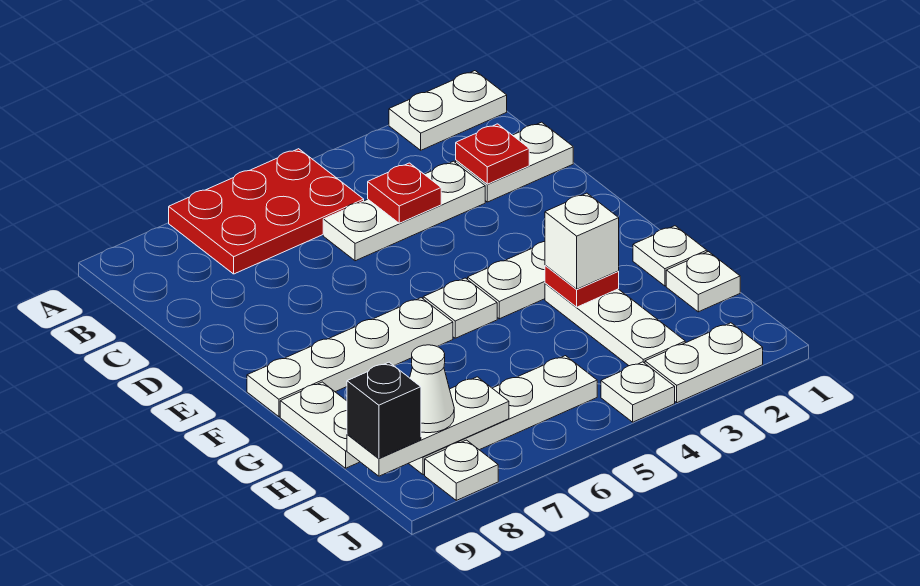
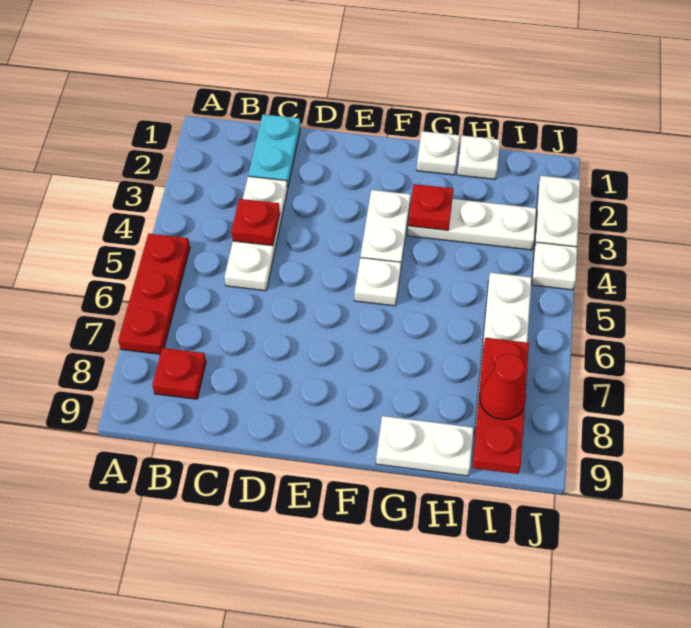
white 1x2 plate [389,71,507,150] -> none
red 2x3 plate [169,149,364,274] -> red 1x3 plate [118,233,190,354]
white 1x2 plate [456,122,573,202] -> cyan 1x2 plate [248,114,300,189]
red 1x1 plate [456,124,529,184] -> red 1x1 plate moved to [152,348,206,399]
white 1x4 plate [247,298,453,417] -> none
white 1x1 brick [545,193,619,289] -> none
white 1x3 plate [347,377,509,476] -> red 1x3 plate [472,338,529,474]
white 1x1 cone [410,345,454,433] -> red 1x1 cone [480,354,526,419]
black 1x1 brick [347,362,421,458] -> none
white 1x1 plate [425,440,498,500] -> none

